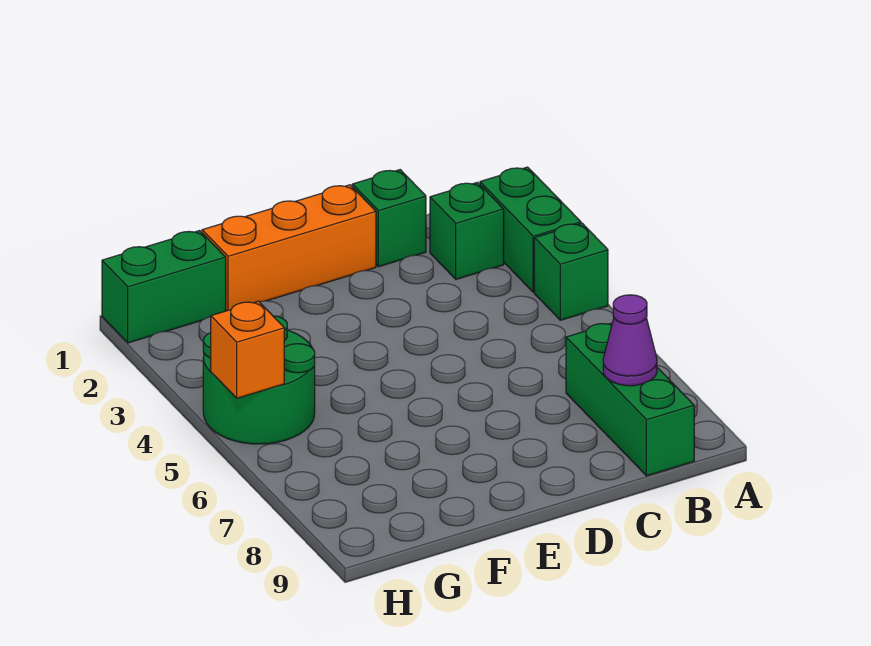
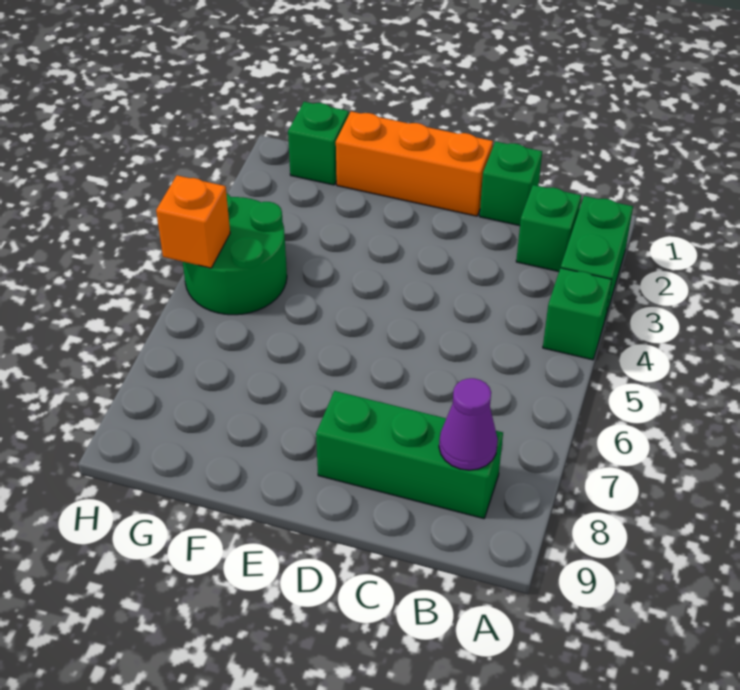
green 1x3 brick [566,323,694,476] -> green 1x3 brick turned to [316,391,503,519]
green 1x2 brick [102,231,226,343] -> green 1x1 brick [288,102,349,185]

